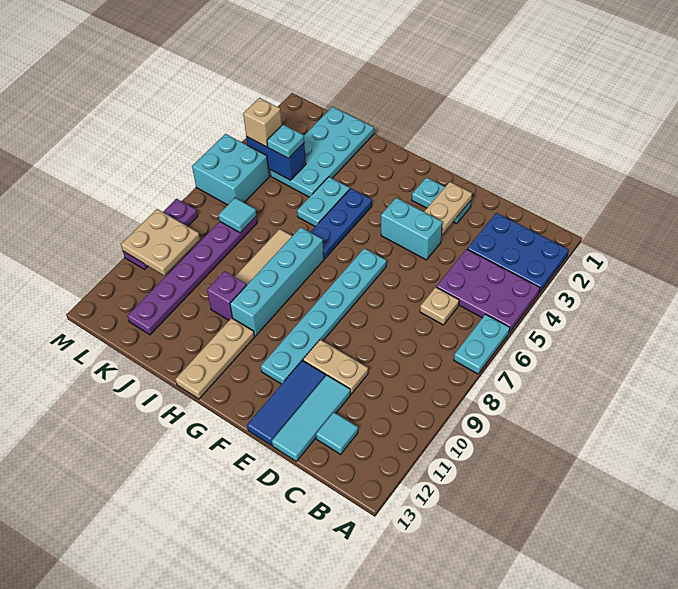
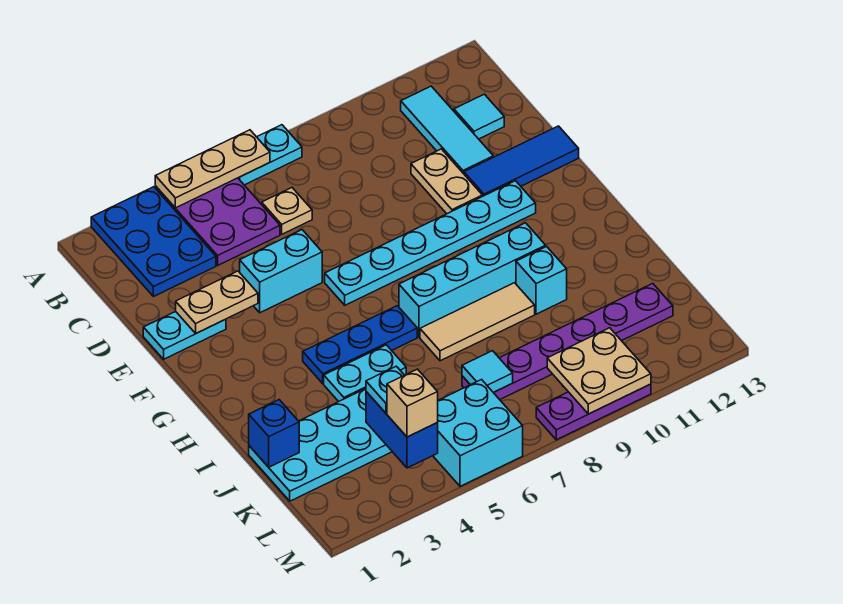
cyan 1x3 tile [272,375,351,461] -> cyan 1x3 tile turned to [401,86,493,174]
cyan 1x2 plate [412,177,471,223] -> cyan 1x2 plate turned to [143,312,226,359]
cyan 1x2 brick [381,198,442,260] -> cyan 1x2 brick turned to [240,230,322,313]
tan 1x3 plate [175,318,254,399] -> tan 1x3 plate moved to [155,130,270,208]
purple 1x1 brick [207,271,247,320] -> cyan 1x1 brick [516,247,567,314]
none -> blue 1x1 brick [249,400,299,467]

